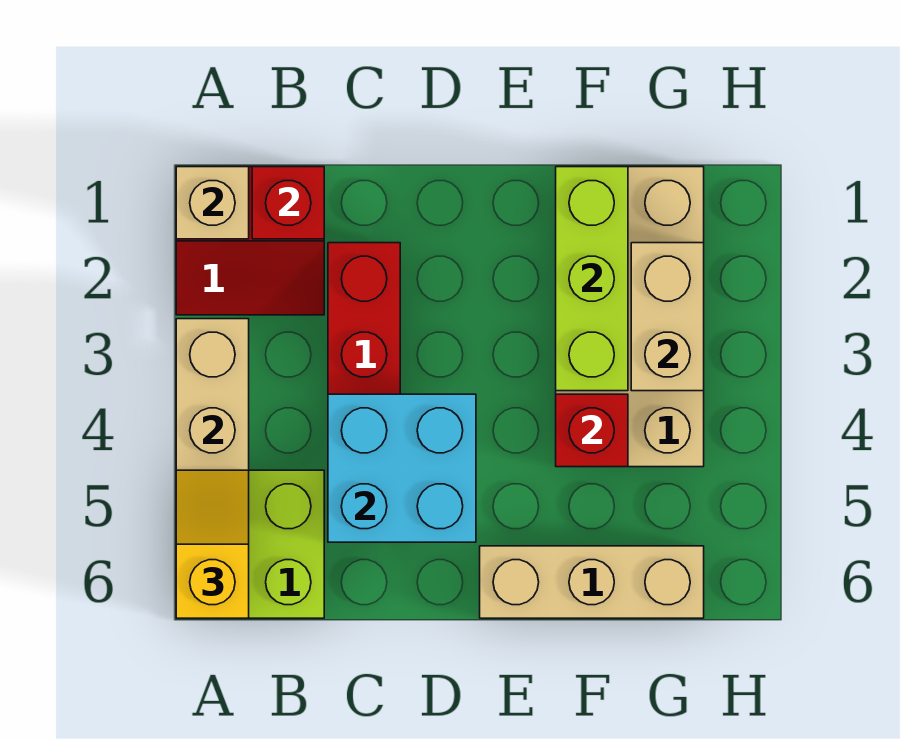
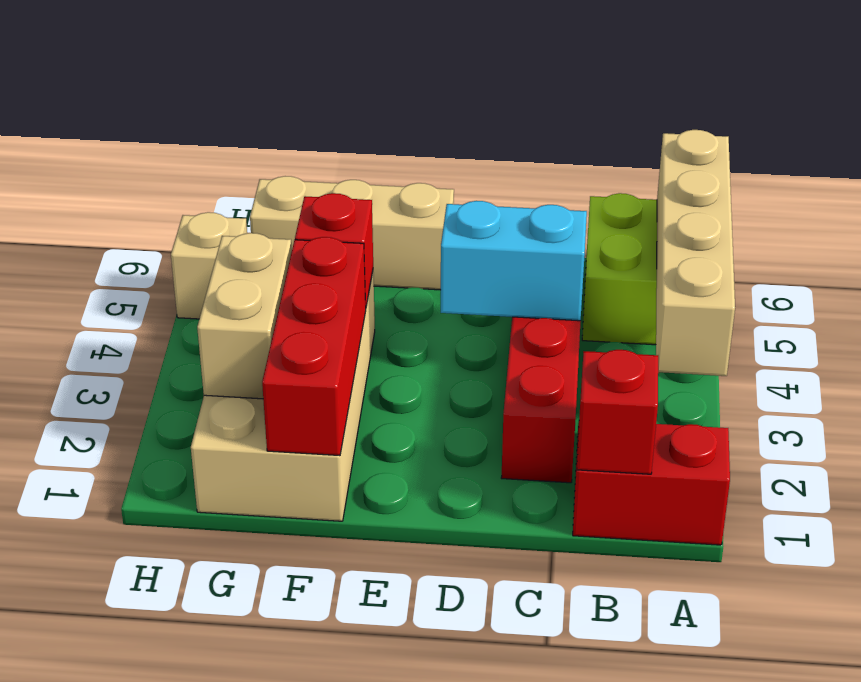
tan 1x1 brick [176,167,249,239] -> tan 1x1 brick moved to [171,212,247,319]
yellow 1x2 slope [176,470,249,618] -> none
cyan 2x2 brick [328,394,476,542] -> cyan 1x2 brick [441,201,587,321]
lime 1x3 brick [556,167,628,391] -> red 1x3 brick [262,237,366,456]

